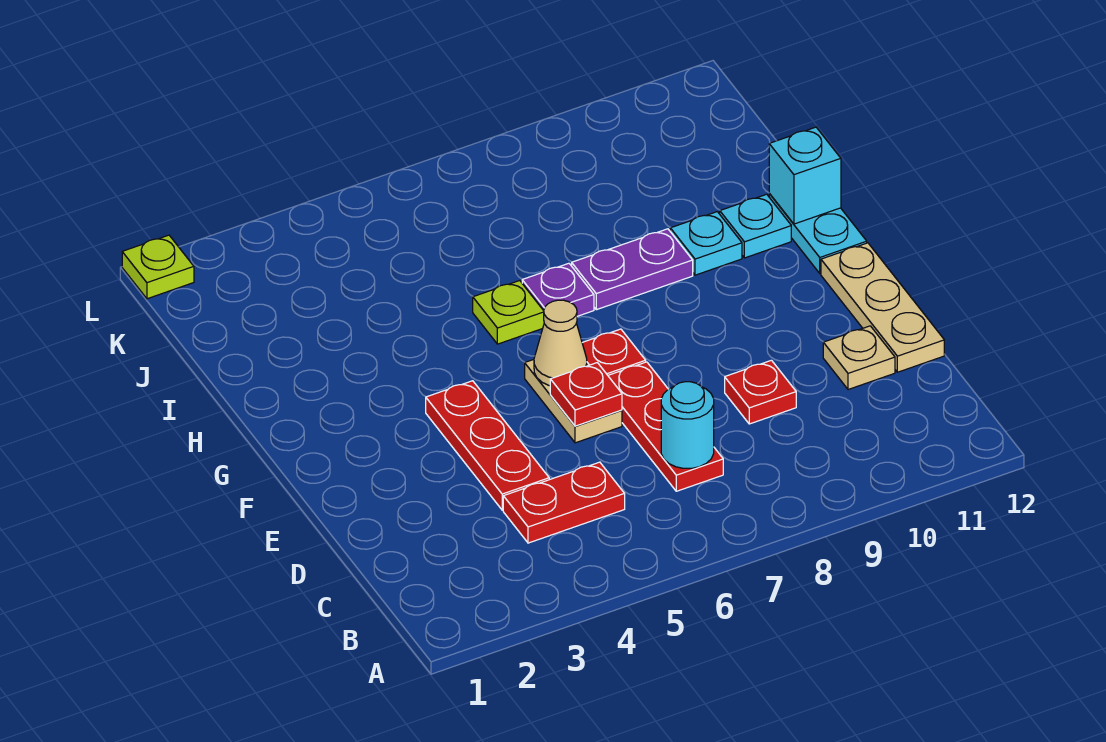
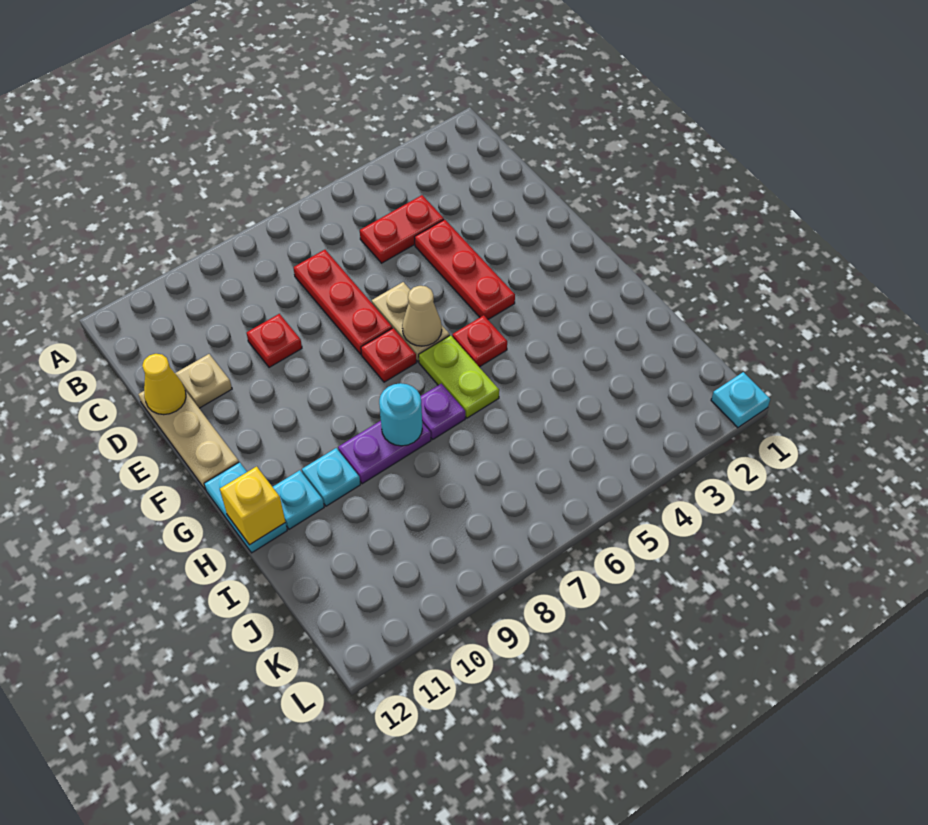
cyan 1x1 round brick [661,382,714,468] -> cyan 1x1 round brick moved to [379,383,422,446]
none -> yellow 1x1 cone [142,354,186,415]
red 1x1 plate [550,363,622,426] -> red 1x1 plate moved to [452,315,507,367]
lime 1x1 plate [473,281,544,344] -> lime 1x2 plate [419,335,499,418]
cyan 1x1 brick [769,127,841,224] -> yellow 1x1 brick [220,466,285,545]
lime 1x1 plate [122,235,194,299] -> cyan 1x1 plate [711,372,770,428]

